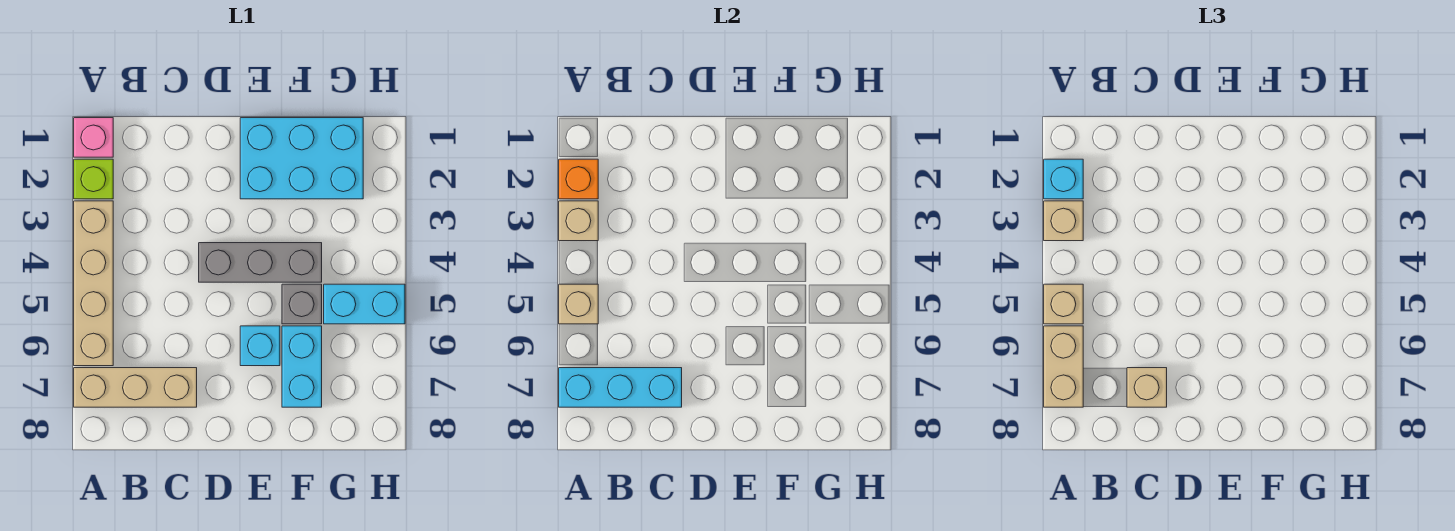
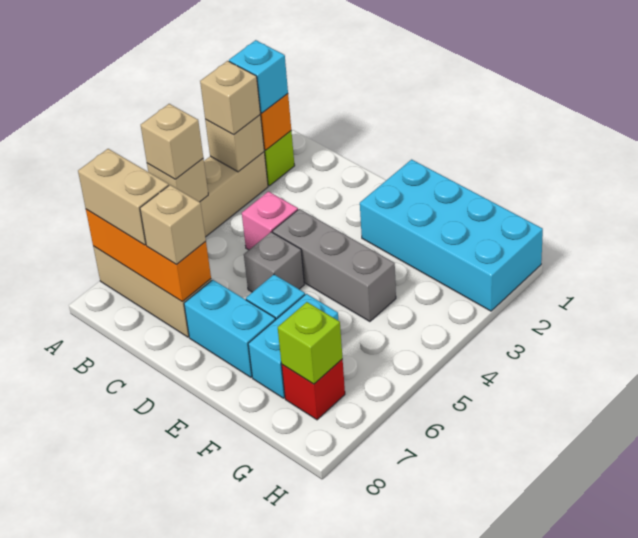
pink 1x1 brick [74,118,113,157] -> pink 1x1 brick moved to [242,192,298,250]
tan 1x2 brick [1044,326,1083,407] -> tan 1x2 brick turned to [78,149,169,245]
cyan 1x3 brick [559,368,682,407] -> orange 1x3 brick [86,209,211,302]
cyan 2x3 brick [240,118,363,199] -> cyan 2x4 brick [360,160,543,311]
grey 1x1 brick [282,284,322,324] -> grey 1x1 brick moved to [244,232,304,292]
cyan 1x2 brick [324,284,405,324] -> cyan 1x2 brick moved to [184,280,276,377]
none -> red 1x1 brick [282,359,345,420]
none -> lime 1x1 brick [278,302,343,384]

